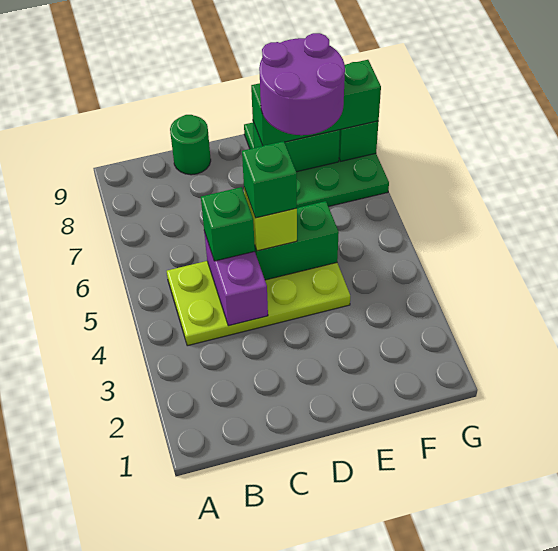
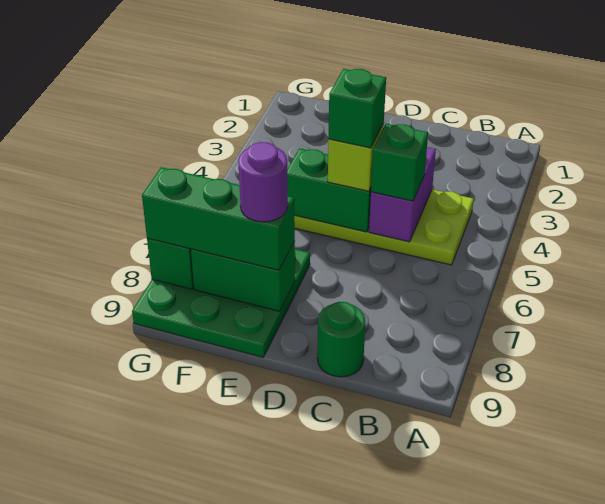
purple 2x2 round brick [259,33,345,135] -> purple 1x1 round brick [238,142,288,222]

